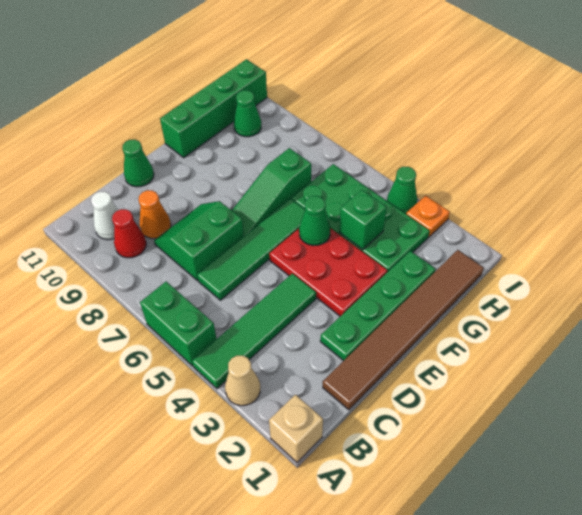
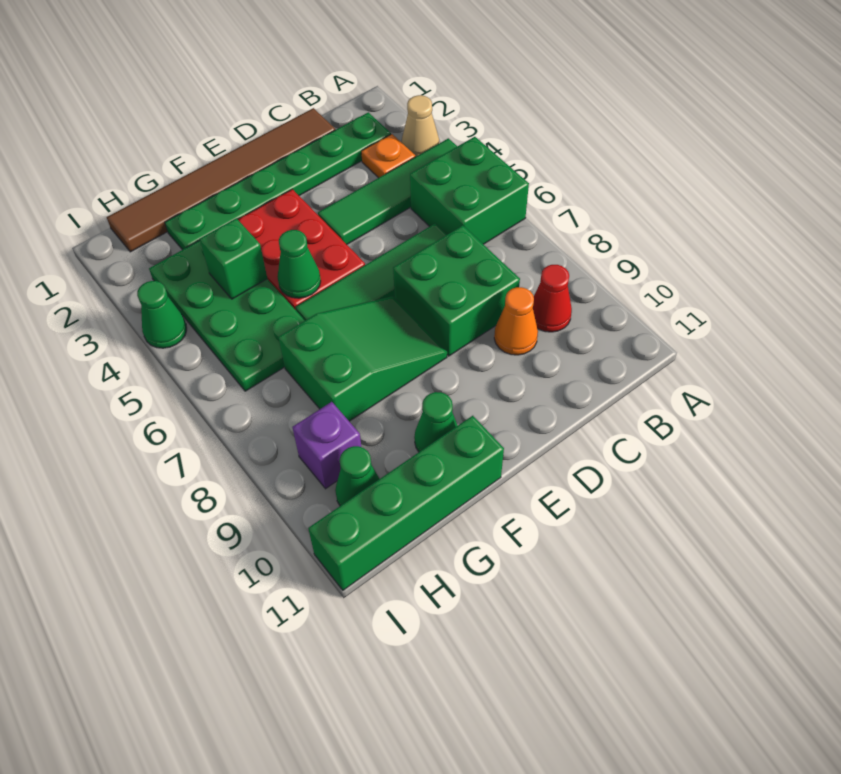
tan 1x1 brick [269,395,323,462] -> none
green 1x2 brick [140,282,217,366] -> green 2x2 brick [410,137,529,244]
white 1x1 cone [91,191,118,240] -> none
green 2x2 slope [154,201,244,281] -> green 2x2 brick [393,225,520,356]
green 1x4 plate [320,251,436,361] -> green 1x6 plate [165,112,391,250]
green 1x1 cone [122,139,154,187] -> green 1x1 cone moved to [414,392,458,452]
green 1x3 slope [232,148,311,236] -> green 2x3 slope [278,296,447,421]
none -> purple 1x1 brick [292,402,361,489]
orange 1x1 plate [406,196,450,237] -> orange 1x1 plate moved to [361,134,415,178]

